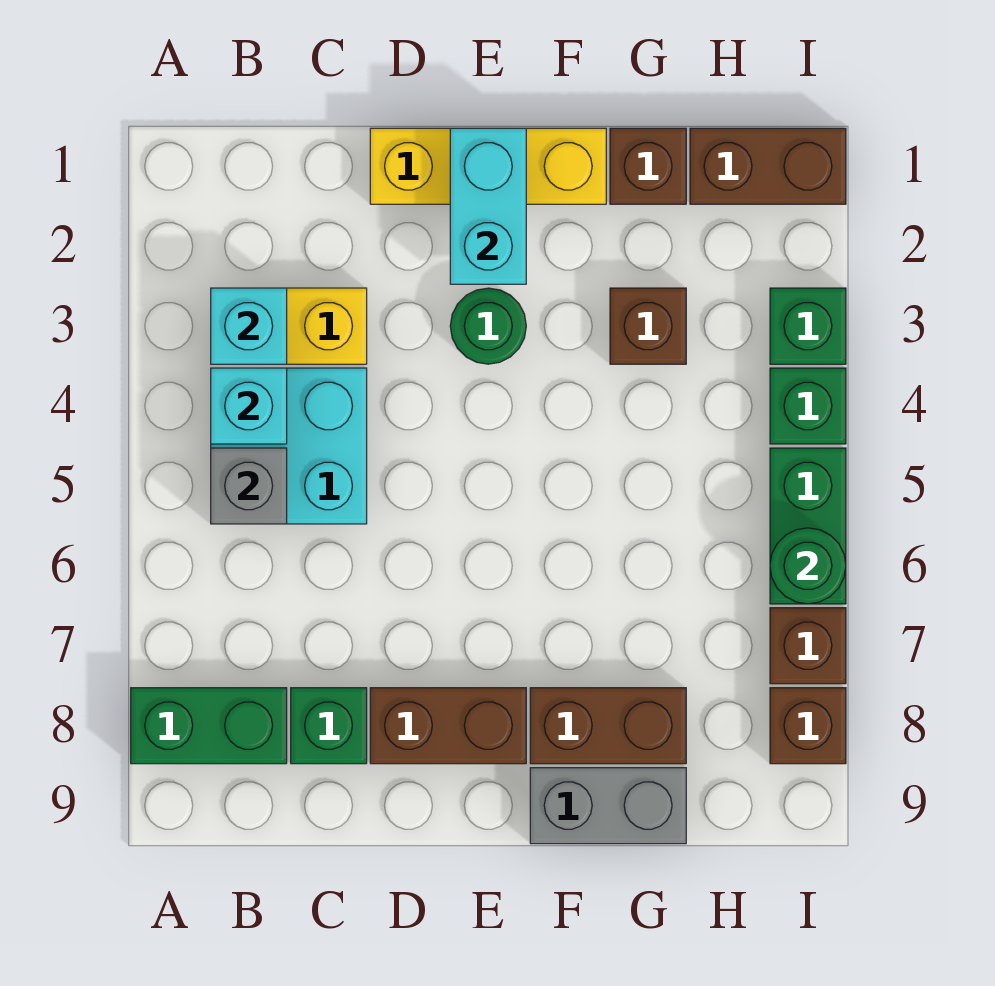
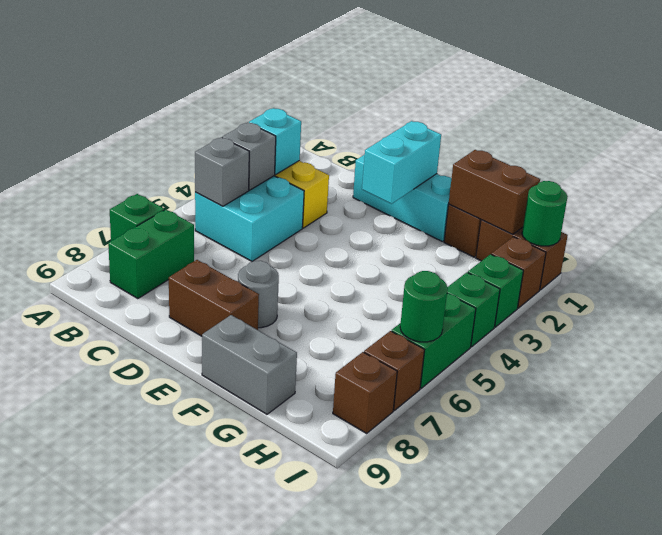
green 1x2 brick [131,688,287,764] -> green 1x2 brick turned to [108,210,194,299]
cyan 1x1 brick [211,368,287,444] -> grey 1x1 brick [222,123,276,190]
green 1x1 brick [291,688,367,764] -> green 1x1 brick moved to [110,194,164,241]
yellow 1x3 brick [370,128,606,204] -> cyan 1x3 brick [353,155,452,241]
green 1x1 round brick [450,288,526,364] -> green 1x1 round brick moved to [522,181,568,246]
none -> grey 1x1 round brick [238,261,279,328]
brown 1x2 brick [530,688,686,764] -> brown 1x2 brick moved to [449,150,540,234]
brown 1x1 brick [610,288,686,364] -> brown 1x1 brick moved to [492,237,546,308]

